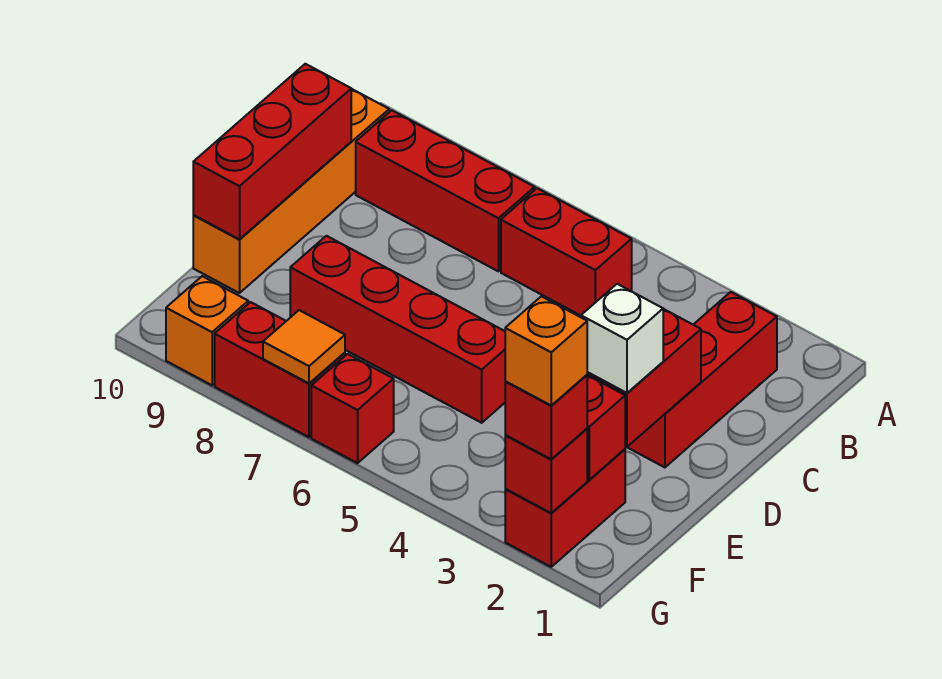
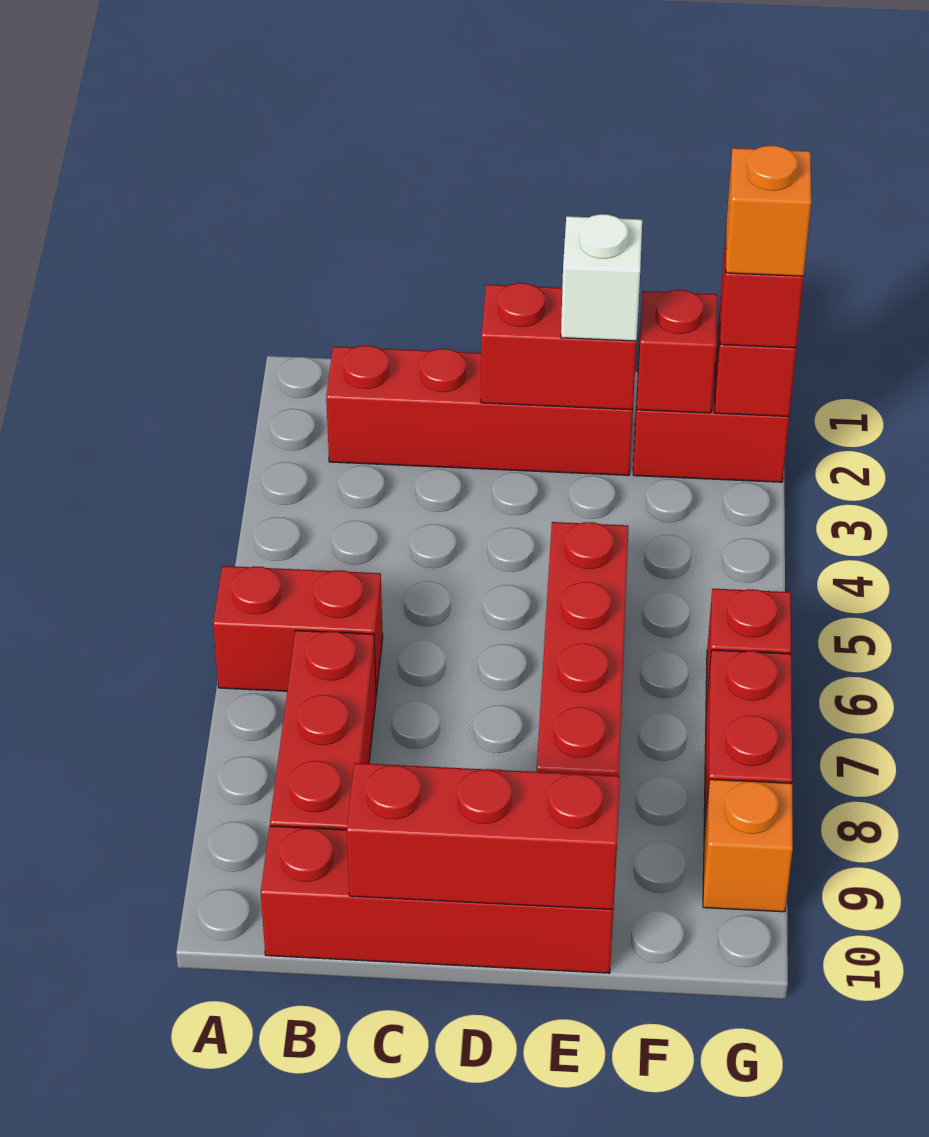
red 1x3 brick [627,292,777,467] -> red 1x4 brick [326,345,633,475]
red 1x2 brick [501,188,632,316] -> red 1x2 brick turned to [213,566,383,695]
orange 1x4 brick [193,89,389,293] -> red 1x4 brick [261,826,613,973]
orange 1x1 tile [263,310,345,383] -> none

